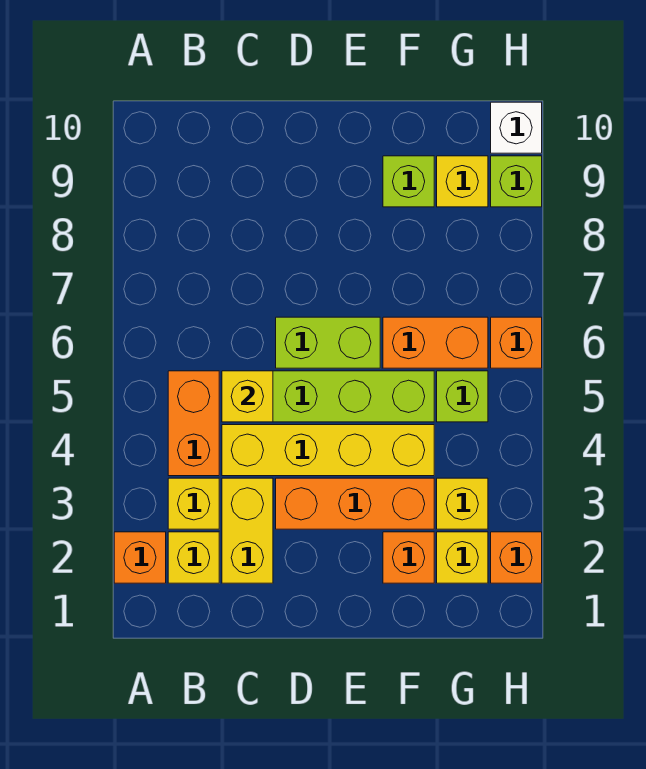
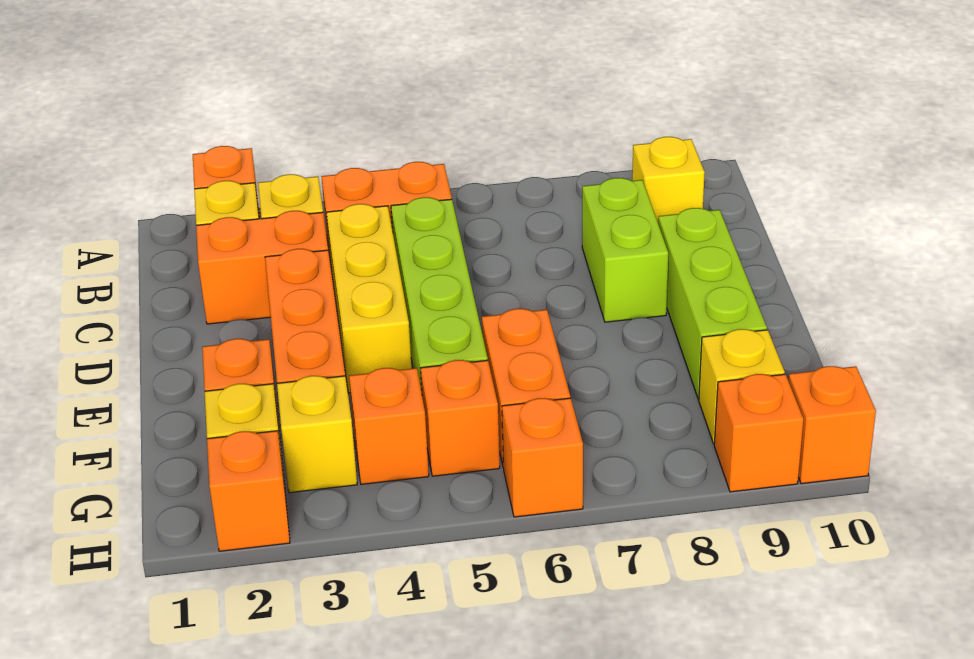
yellow 1x2 brick [222,478,273,583] -> orange 1x2 brick [196,211,328,324]
yellow 1x4 brick [222,425,434,476] -> yellow 1x3 brick [326,204,412,393]
yellow 1x1 brick [222,371,273,422] -> yellow 1x1 brick moved to [632,137,705,222]
lime 1x2 brick [276,317,380,368] -> lime 1x2 brick moved to [582,178,668,322]
lime 1x1 brick [383,156,434,207] -> lime 1x3 brick [658,208,767,399]
none -> orange 1x1 brick [349,368,429,484]
lime 1x1 brick [437,371,488,422] -> orange 1x1 brick [421,360,500,476]
lime 1x1 brick [491,156,542,207] -> orange 1x1 brick [714,374,803,492]
white 1x1 brick [491,102,542,153] -> orange 1x1 brick [788,366,876,484]

